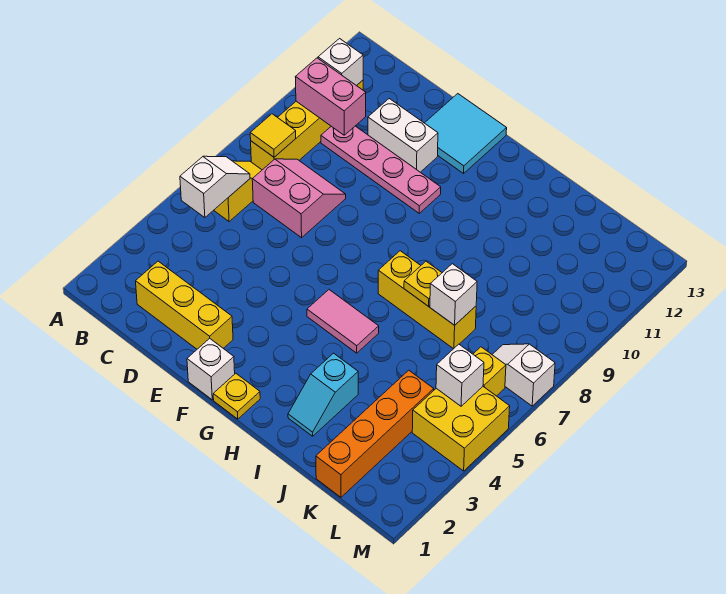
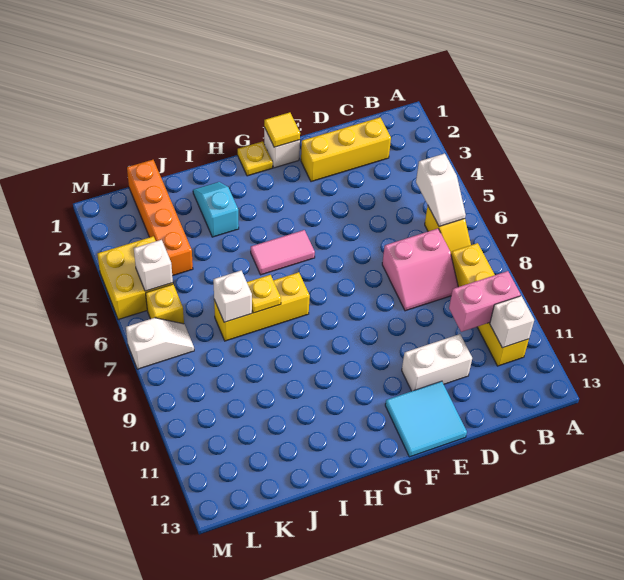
yellow 1x1 tile [250,114,296,157] -> yellow 1x1 tile moved to [264,112,300,147]
pink 1x4 plate [321,126,441,213] -> none

